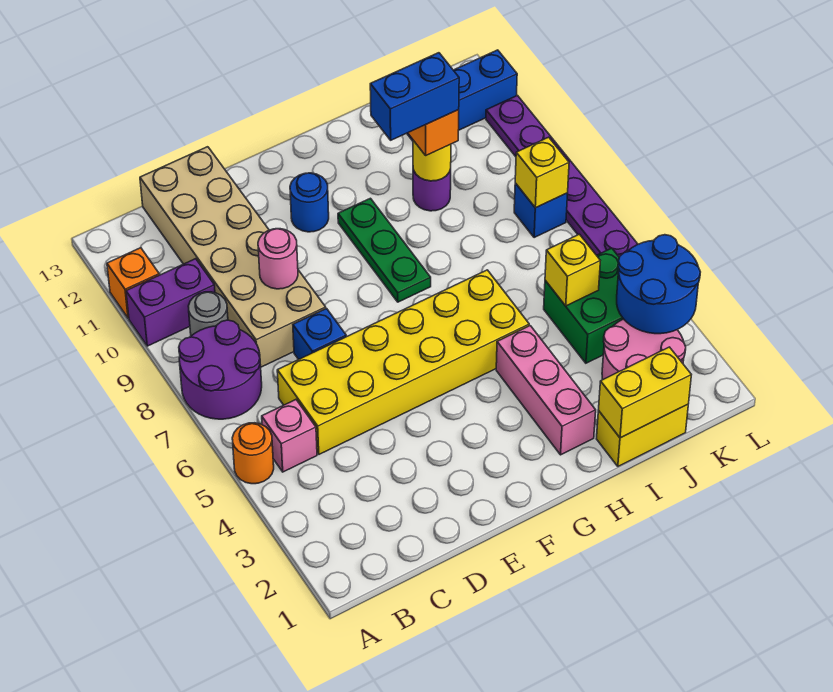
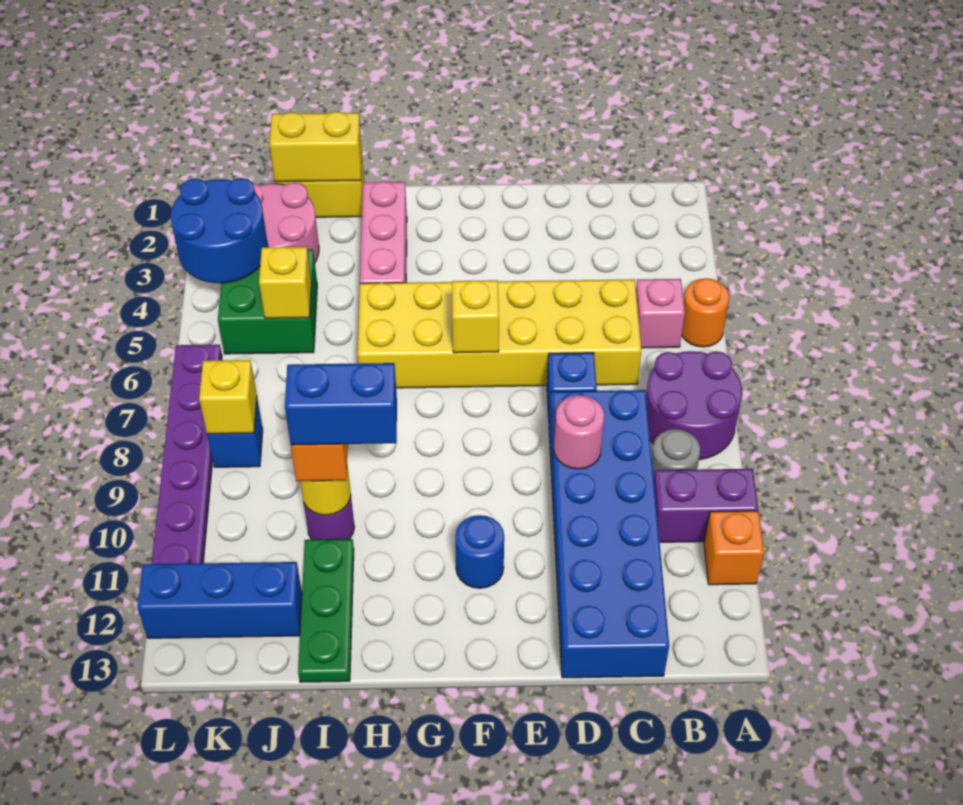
tan 2x6 brick [140,147,326,367] -> blue 2x6 brick [549,390,669,678]
none -> yellow 1x1 brick [452,280,499,353]
green 1x3 plate [338,198,431,302] -> green 1x3 plate moved to [298,539,354,682]

